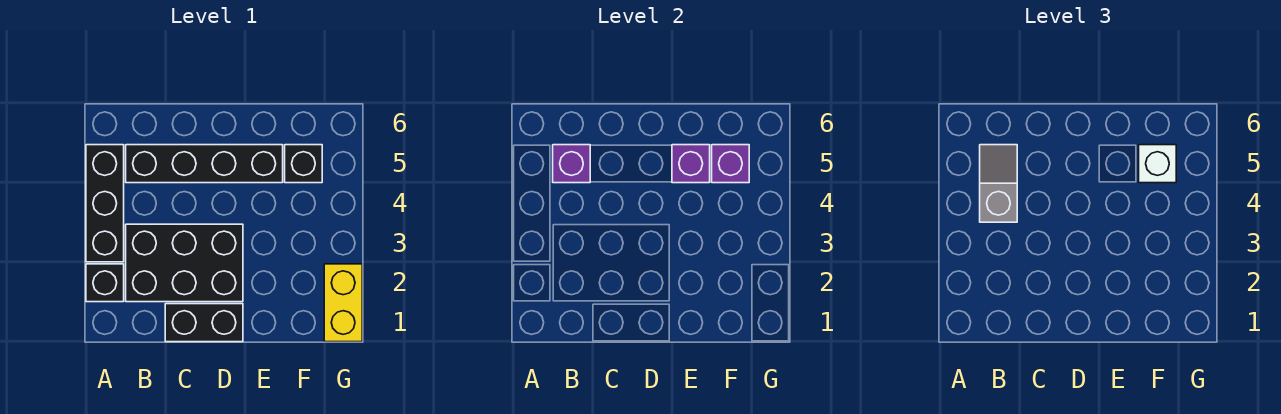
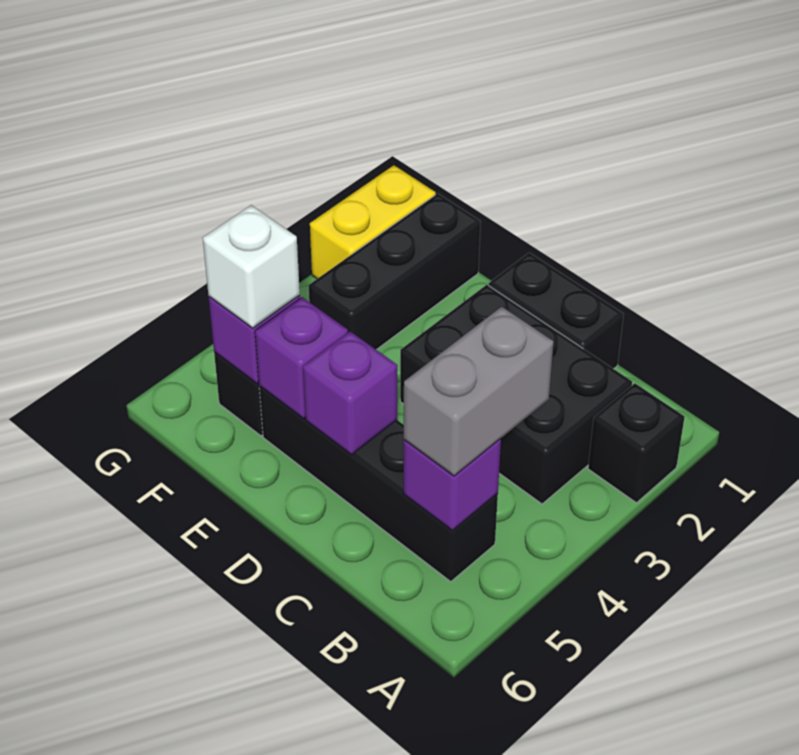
black 1x3 brick [86,145,124,262] -> black 1x3 brick moved to [309,194,481,350]
grey 1x2 slope [980,145,1017,222] -> grey 1x2 brick [404,307,554,476]
none -> purple 1x1 brick [303,331,397,455]

